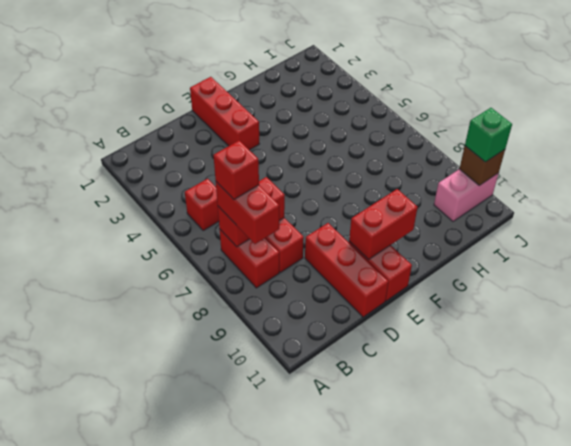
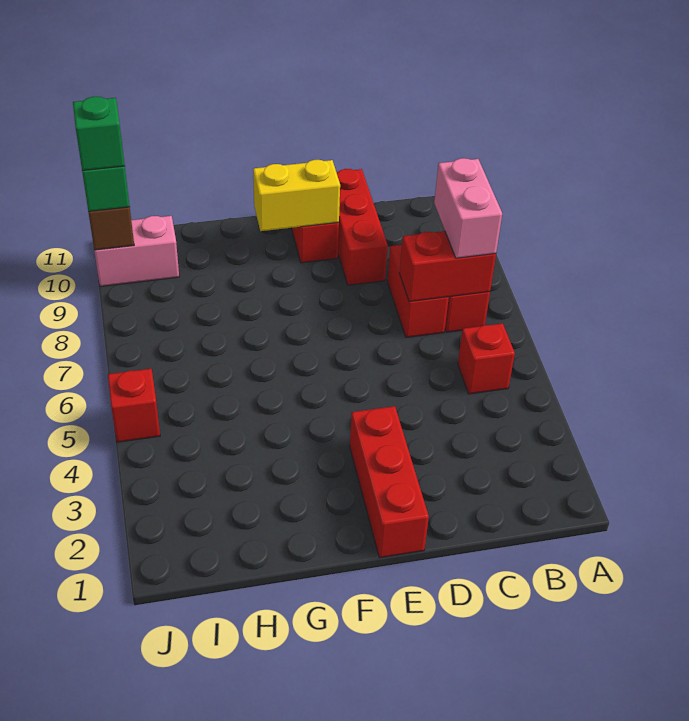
red 1x2 brick [216,182,279,244] -> pink 1x2 brick [434,158,502,258]
red 1x1 brick [213,141,259,199] -> red 1x1 brick moved to [108,369,160,442]
red 1x2 brick [349,189,418,260] -> yellow 1x2 brick [253,160,340,231]
none -> green 1x1 brick [73,96,125,170]

